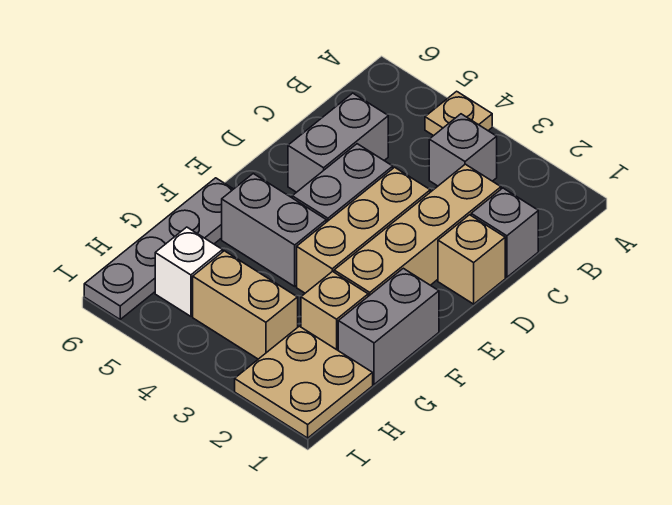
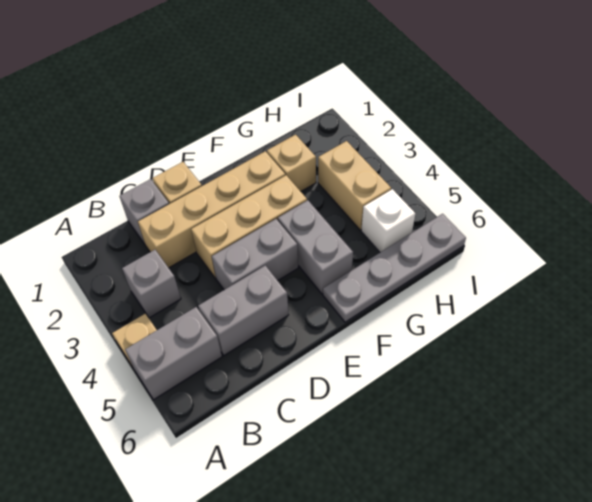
grey 1x2 brick [338,268,439,384] -> grey 1x2 brick moved to [125,307,222,400]
tan 2x2 plate [235,326,373,438] -> none

